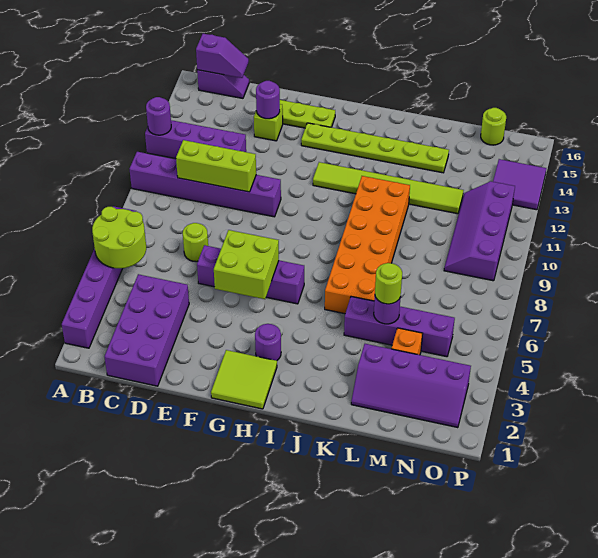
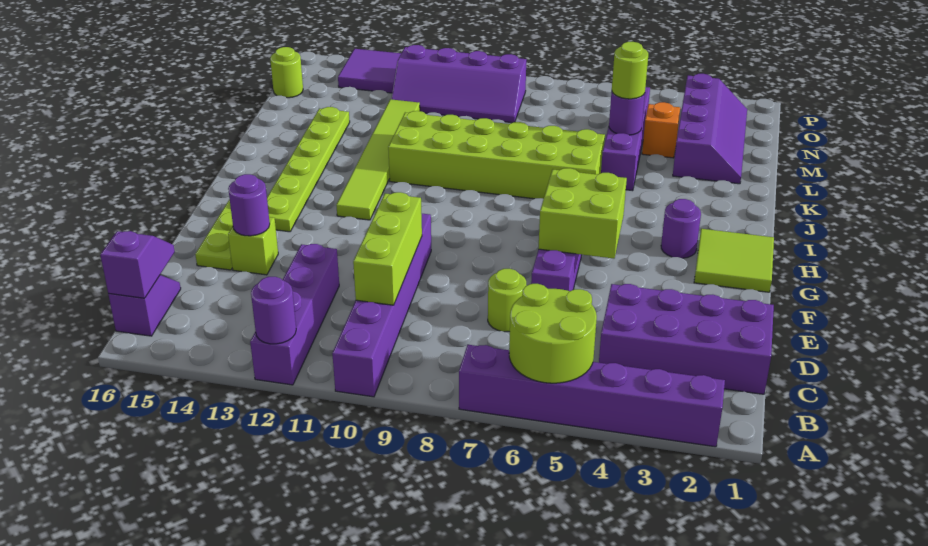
orange 2x6 brick [325,176,410,314] -> lime 2x6 brick [388,111,605,199]

